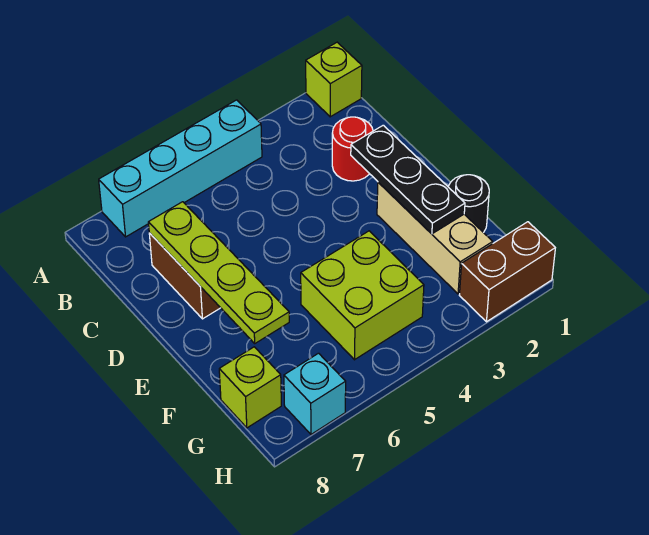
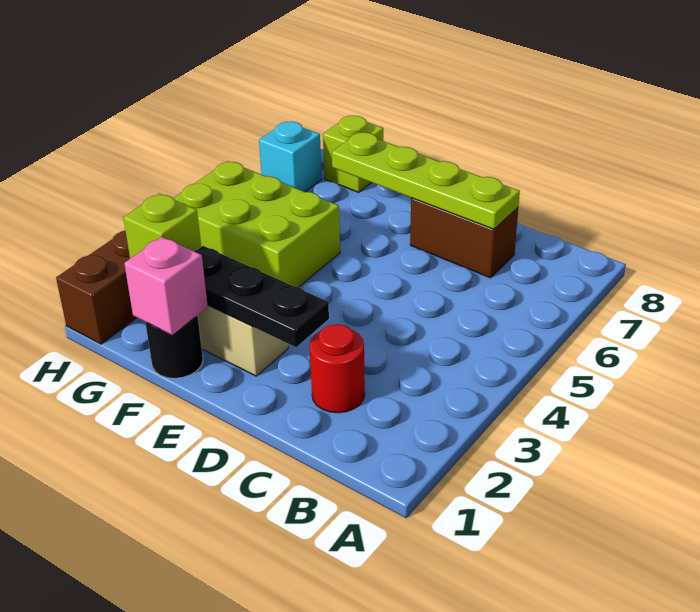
lime 1x1 brick [306,42,362,117] -> lime 1x1 brick moved to [123,194,201,259]
cyan 1x4 brick [99,100,262,237] -> none
none -> pink 1x1 brick [124,237,208,335]
lime 2x2 brick [301,231,424,360] -> lime 2x3 brick [173,161,340,287]

